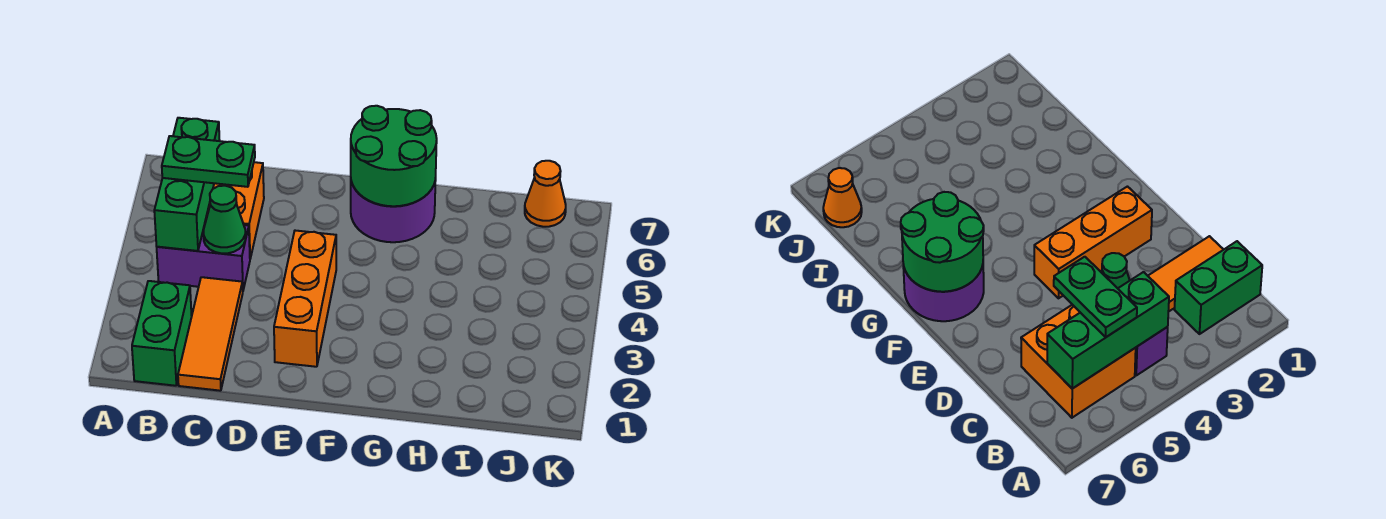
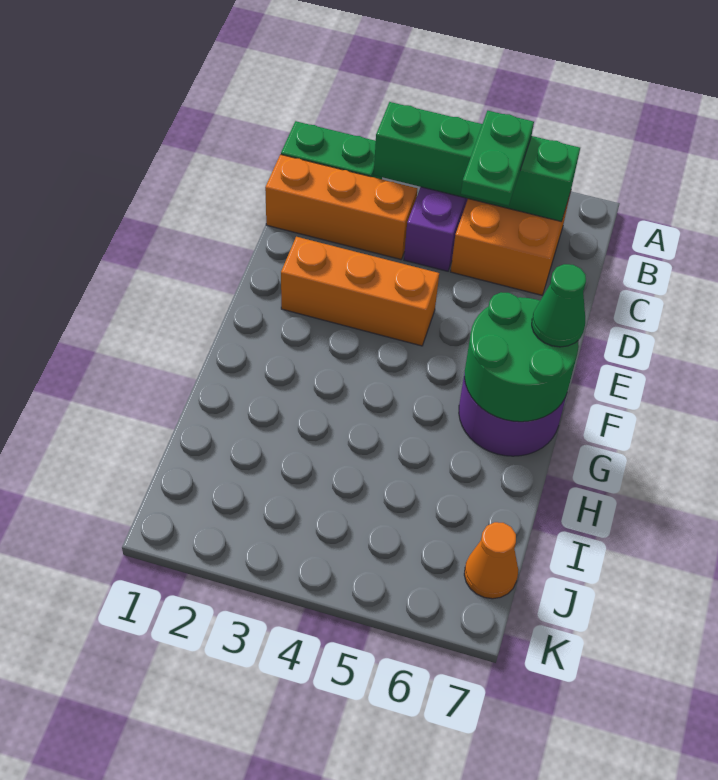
green 1x3 brick [154,118,220,251] -> green 1x4 brick [374,102,580,222]
orange 1x3 tile [178,277,243,391] -> orange 1x3 brick [265,154,417,259]
green 1x1 cone [203,186,245,253] -> green 1x1 cone moved to [532,264,586,347]

